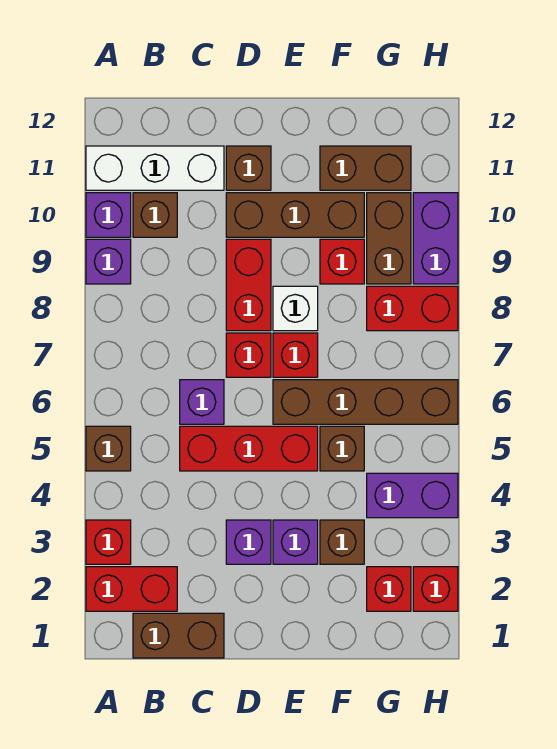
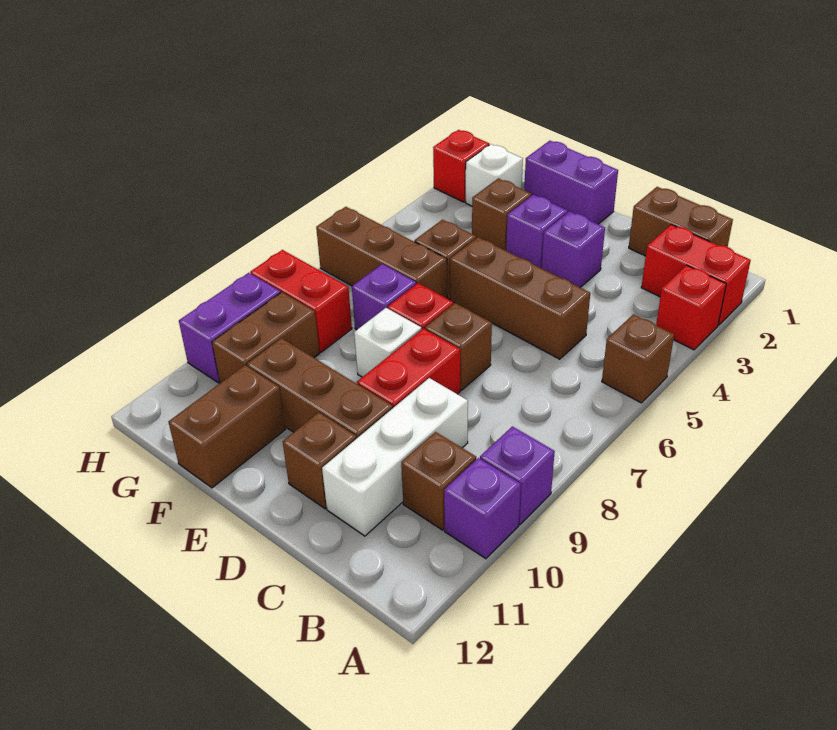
white 1x3 brick [86,146,224,190] -> white 1x3 brick turned to [322,378,468,536]
red 1x3 brick [180,426,318,471] -> brown 1x3 brick [450,237,590,359]
purple 1x1 brick [180,380,224,424] -> purple 1x1 brick moved to [352,264,416,330]
red 1x1 brick [226,333,271,377] -> brown 1x1 brick [425,303,492,390]
brown 1x4 brick [273,380,458,424] -> brown 1x3 brick [316,207,447,298]
red 1x1 brick [320,239,364,284] -> none
brown 1x2 brick [320,146,411,190] -> brown 1x2 brick turned to [168,365,285,488]
red 1x1 brick [367,567,411,611] -> white 1x1 brick [466,144,523,206]
purple 1x2 brick [367,473,458,518] -> purple 1x2 brick moved to [524,141,618,224]

